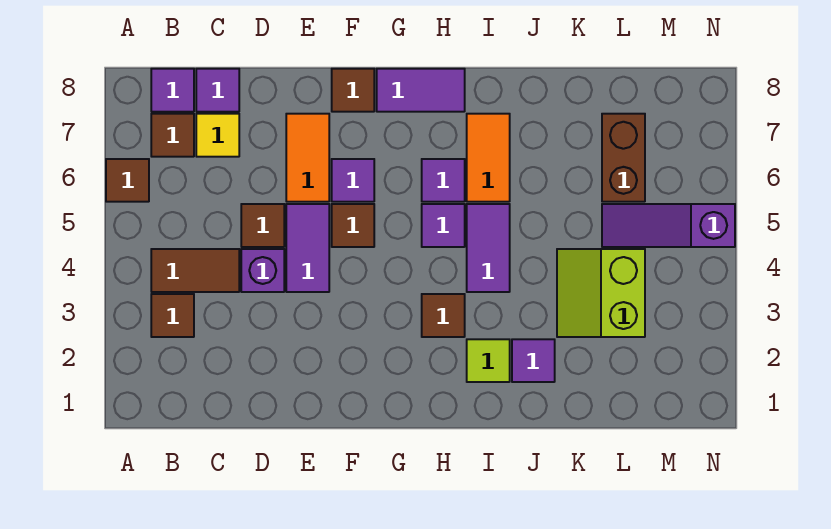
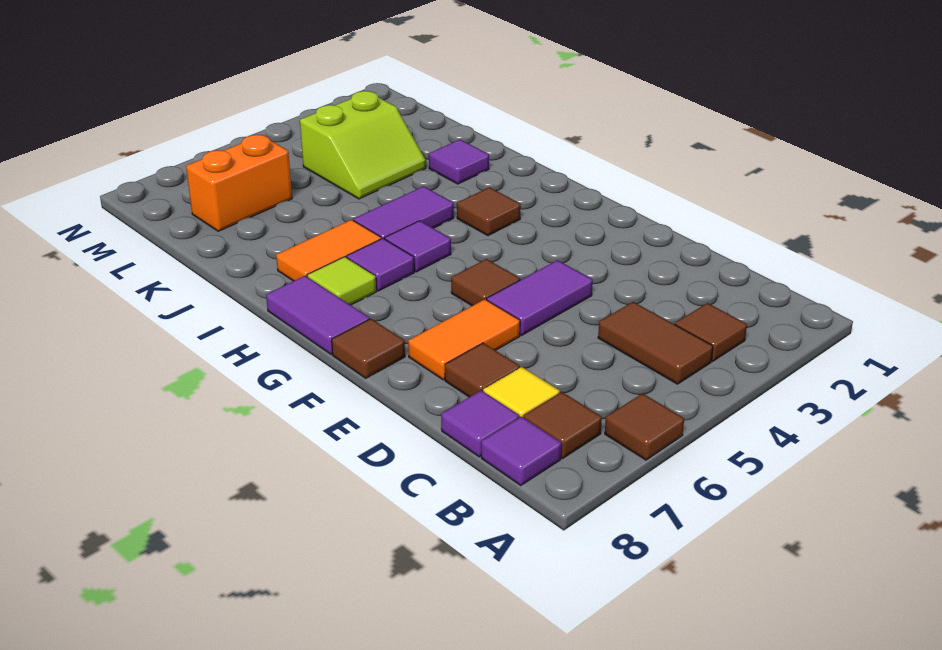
purple 1x1 brick [241,249,284,292] -> none
brown 1x1 tile [241,204,284,247] -> brown 1x1 tile moved to [445,343,520,397]
purple 1x1 tile [332,159,374,202] -> none
lime 1x1 tile [467,339,510,382] -> lime 1x1 tile moved to [307,257,376,305]
purple 1x3 slope [602,204,735,247] -> none
brown 1x2 brick [602,114,645,202] -> orange 1x2 brick [186,135,292,231]

